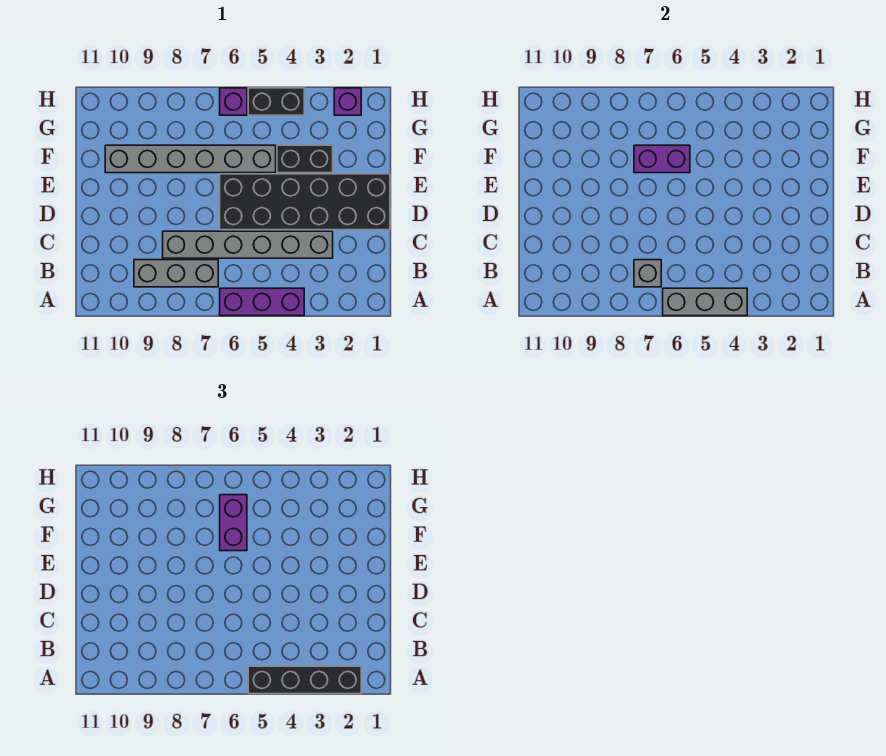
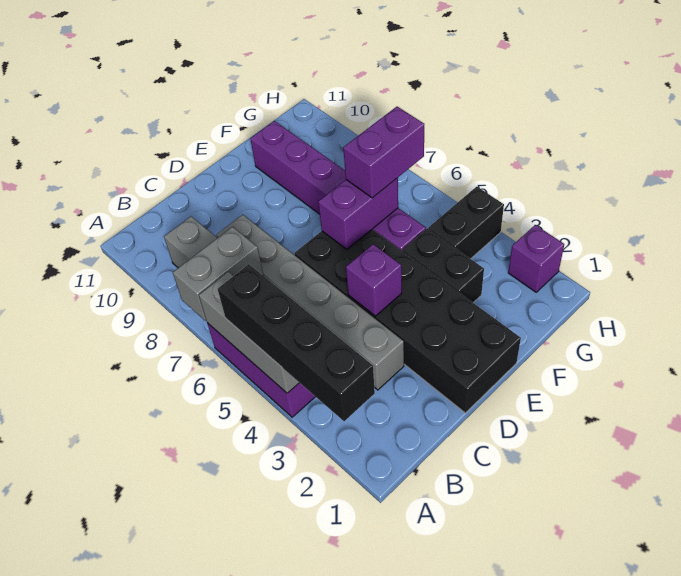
grey 1x1 brick [634,260,661,287] -> grey 1x2 brick [173,227,263,321]
grey 1x6 brick [105,145,276,173] -> purple 1x6 brick [250,121,426,251]
purple 1x2 brick [634,145,690,173] -> purple 1x2 brick turned to [318,178,398,249]
black 1x2 brick [248,88,304,115] -> black 1x2 brick turned to [428,187,504,259]
purple 1x1 brick [220,88,247,115] -> purple 1x1 brick moved to [346,244,402,316]

